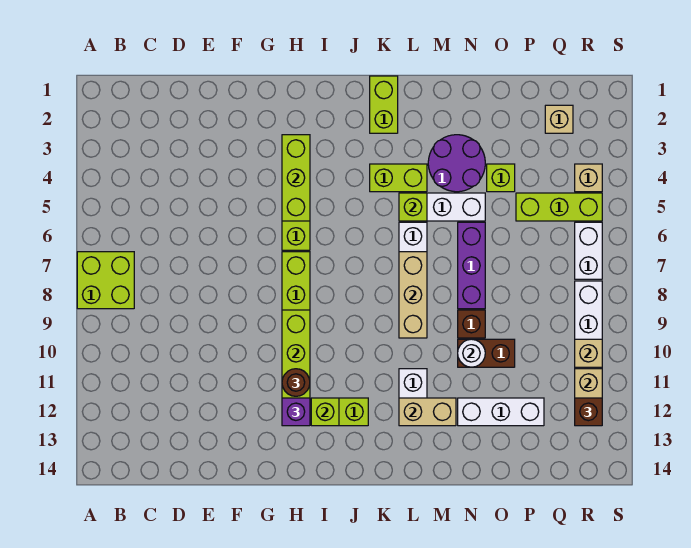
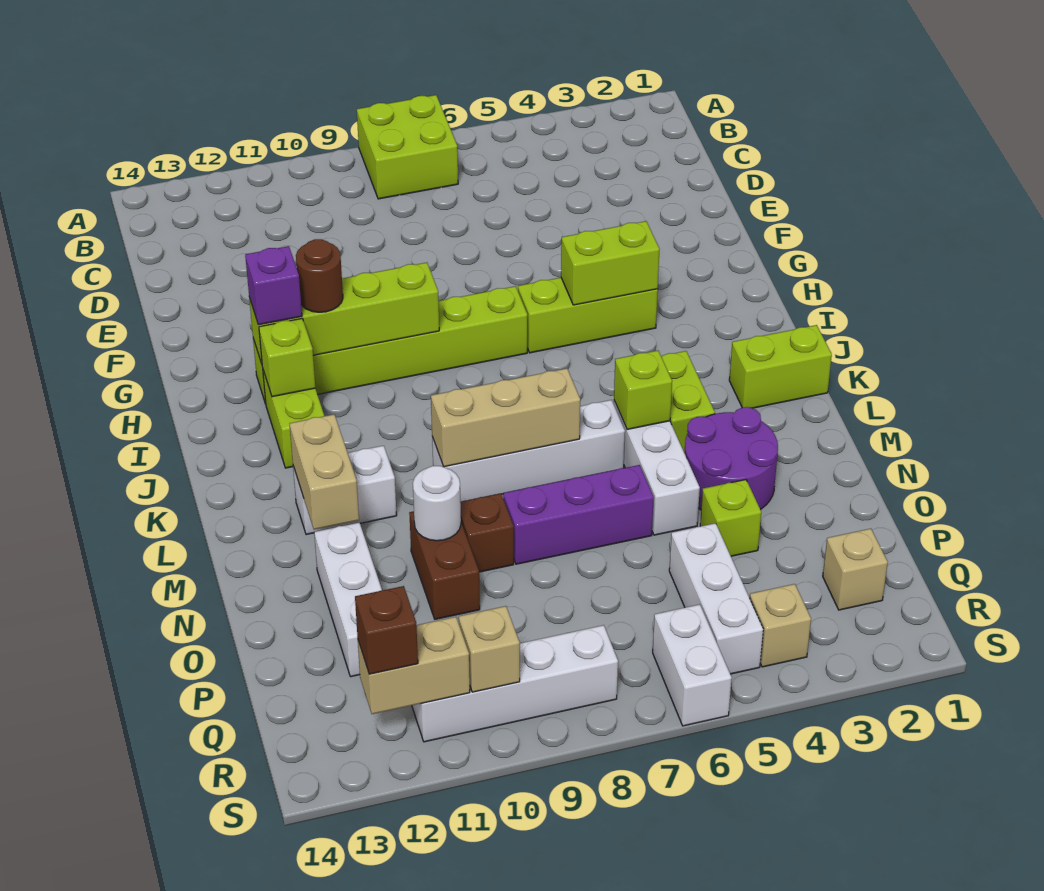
lime 1x3 brick [282,135,310,221] -> lime 1x2 brick [561,221,660,305]
lime 1x3 brick [516,193,602,221] -> white 1x3 brick [669,523,763,674]
white 1x2 brick [575,222,602,279] -> white 1x2 brick turned to [653,604,732,726]

